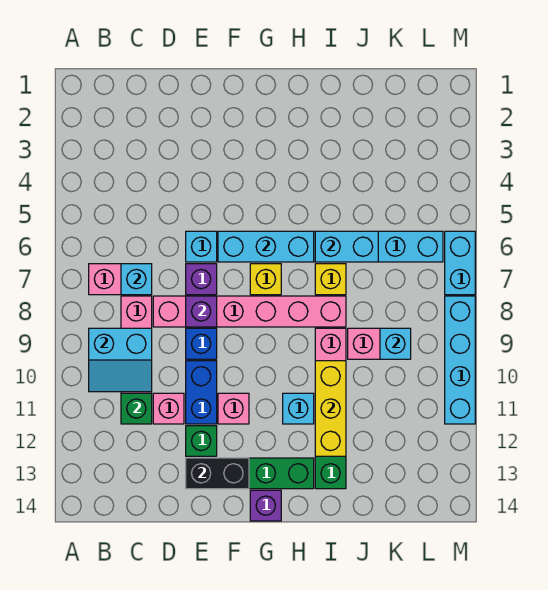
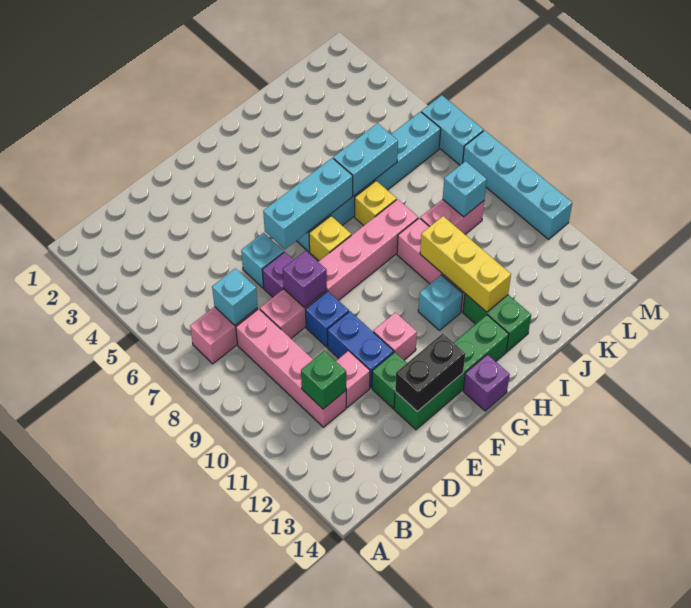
cyan 2x2 slope [89,328,152,392] -> none

